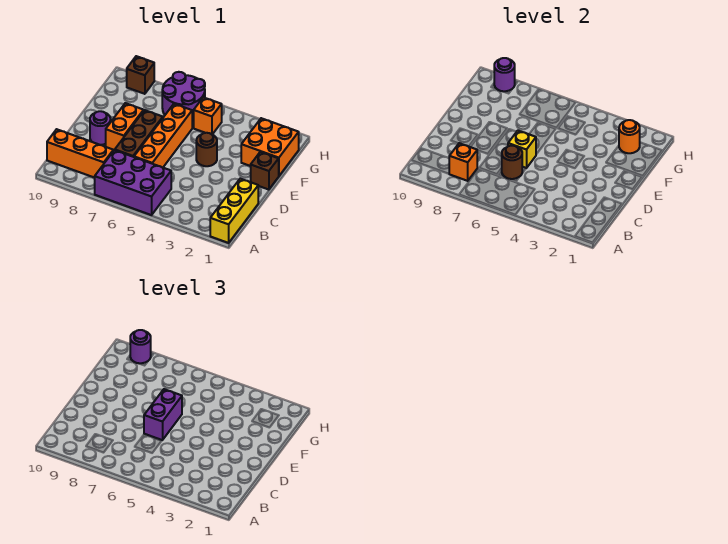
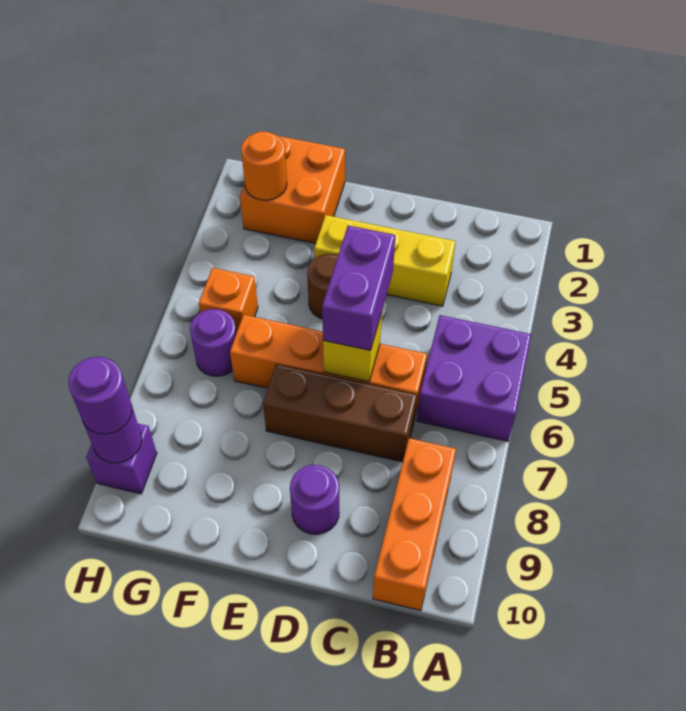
yellow 1x3 brick [210,179,258,243] -> yellow 1x3 brick moved to [314,215,456,306]
purple 2x3 brick [95,150,171,215] -> purple 2x2 brick [417,315,531,441]
orange 1x1 brick [449,143,477,181] -> none
brown 1x1 round brick [502,146,522,179] -> none
purple 1x2 brick [144,389,182,440] -> purple 1x2 brick turned to [322,226,395,350]
orange 1x2 brick [106,103,144,151] -> none
brown 1x1 brick [251,152,279,190] -> none
purple 2x2 round brick [162,72,205,122] -> purple 1x1 round brick [190,309,236,376]
brown 1x1 brick [127,56,154,94] -> purple 1x1 brick [86,424,157,494]

